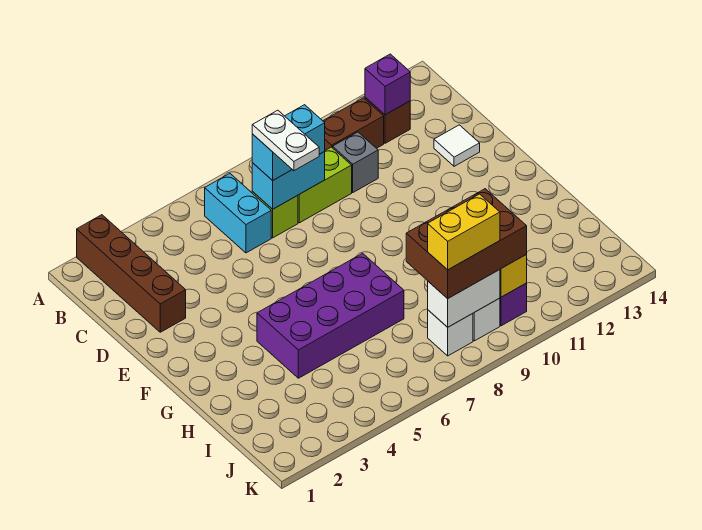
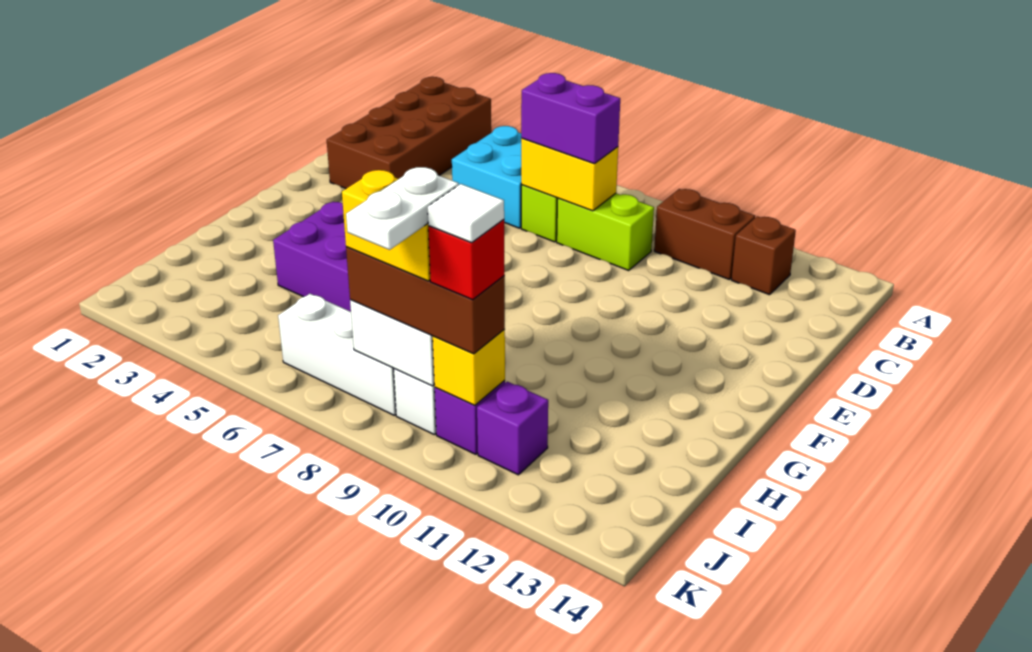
brown 1x4 brick [77,215,186,332] -> brown 2x4 brick [327,77,491,189]
cyan 1x2 brick [205,174,271,253] -> cyan 2x2 brick [452,126,522,228]
purple 1x1 brick [365,54,410,115] -> purple 1x1 brick moved to [477,382,548,475]
cyan 1x2 brick [252,152,325,209] -> yellow 1x2 brick [521,138,618,211]
cyan 1x2 brick [252,105,325,180] -> purple 1x2 brick [521,73,620,164]
white 1x2 plate [252,110,319,171] -> white 1x2 plate moved to [346,167,459,250]
grey 1x1 brick [333,132,378,192] -> none
white 1x1 tile [434,125,480,166] -> white 1x1 tile moved to [428,184,504,243]
brown 2x3 brick [406,189,527,298] -> brown 1x3 brick [346,247,505,354]
white 1x1 brick [428,310,473,356] -> white 1x3 brick [278,294,396,415]
none -> red 1x1 brick [428,220,505,300]

